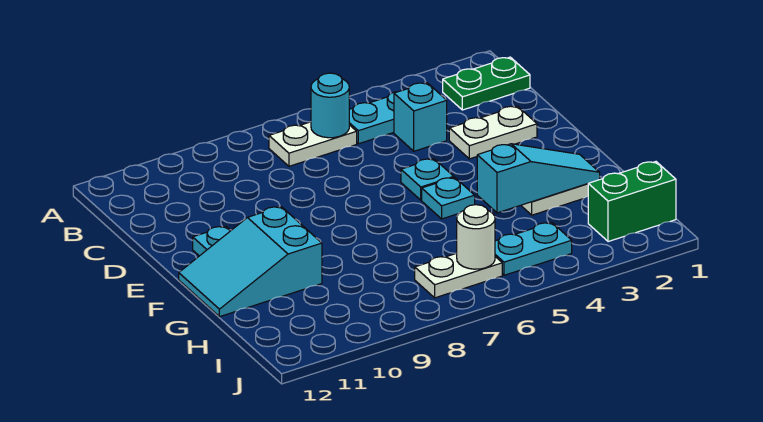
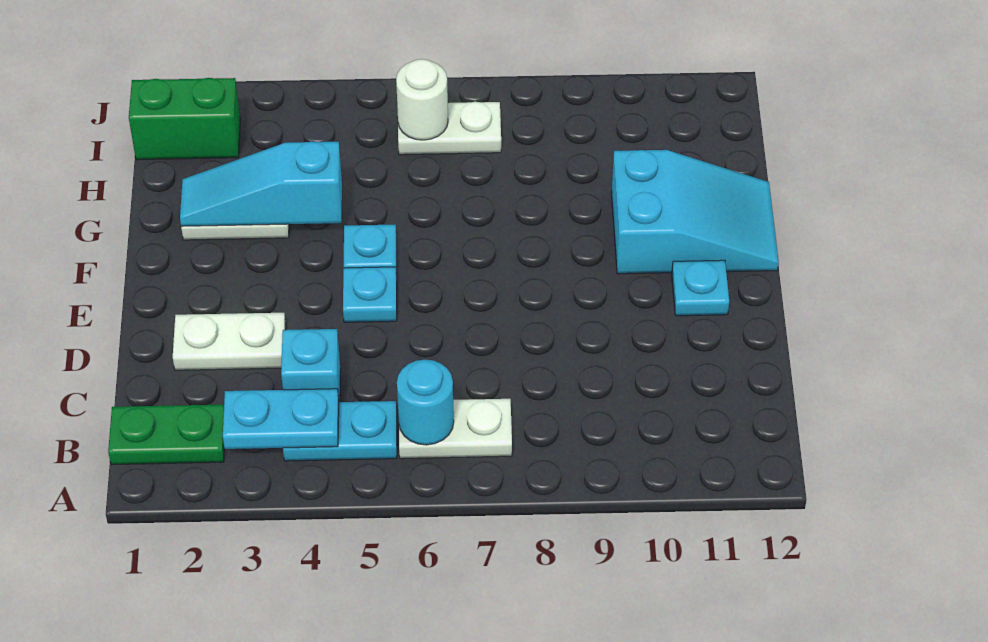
cyan 1x2 plate [495,223,572,275] -> cyan 1x2 plate moved to [223,389,339,449]

